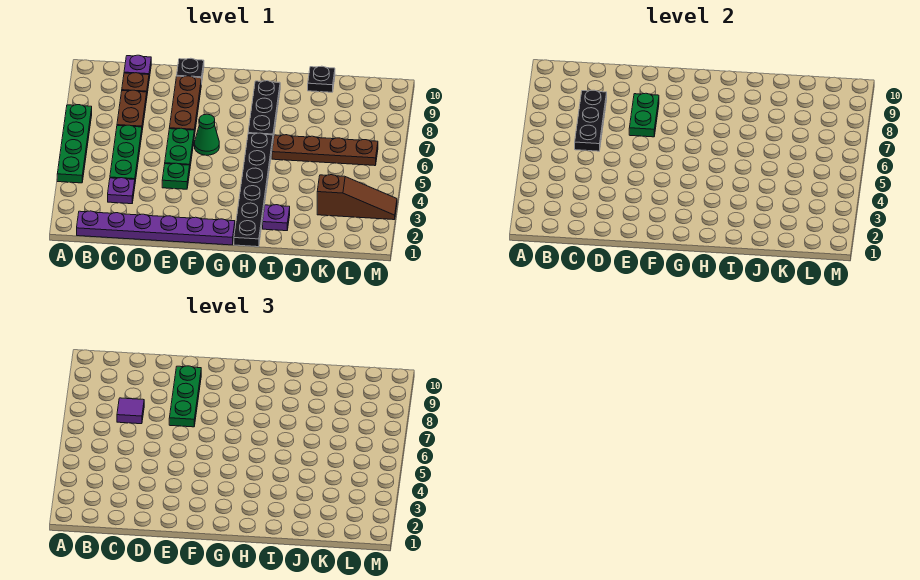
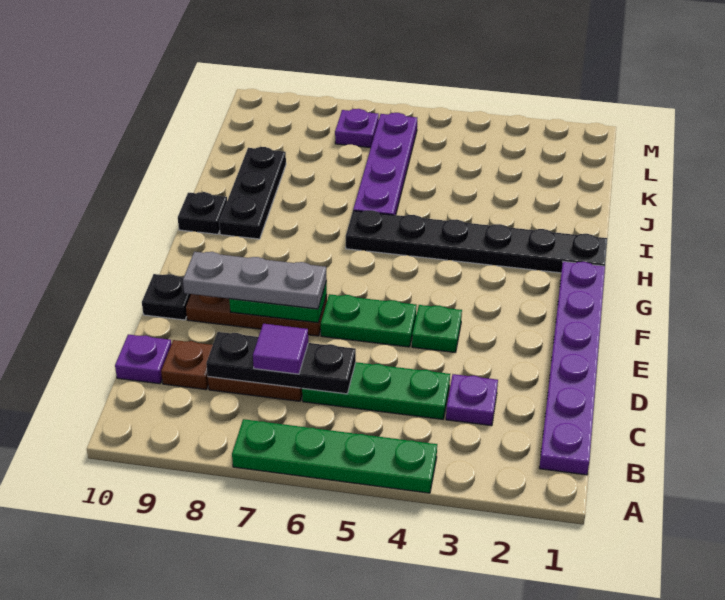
green 1x3 plate [169,366,201,427] -> grey 1x3 plate [183,252,327,309]
green 1x1 cone [194,114,219,155] -> none
black 1x3 plate [248,81,280,140] -> black 1x3 plate turned to [219,147,286,239]
purple 1x1 plate [263,205,290,231] -> purple 1x1 plate moved to [335,109,379,148]
brown 1x4 plate [272,135,378,166] -> purple 1x4 plate [353,113,417,215]
black 1x1 plate [308,66,335,92] -> black 1x1 plate moved to [178,192,227,234]
brown 1x3 slope [317,175,397,220] -> none

